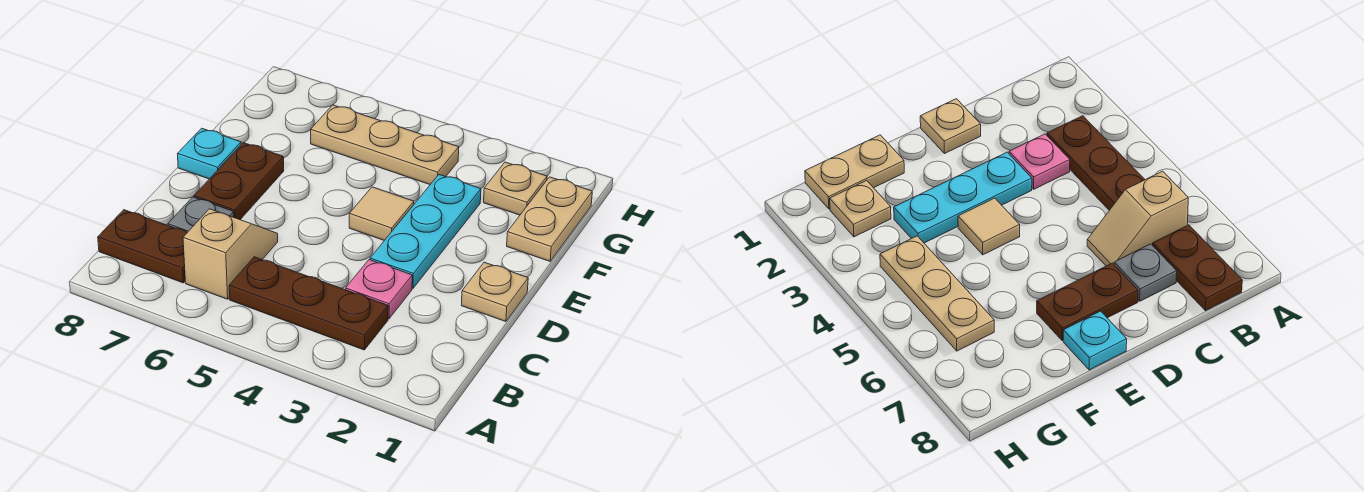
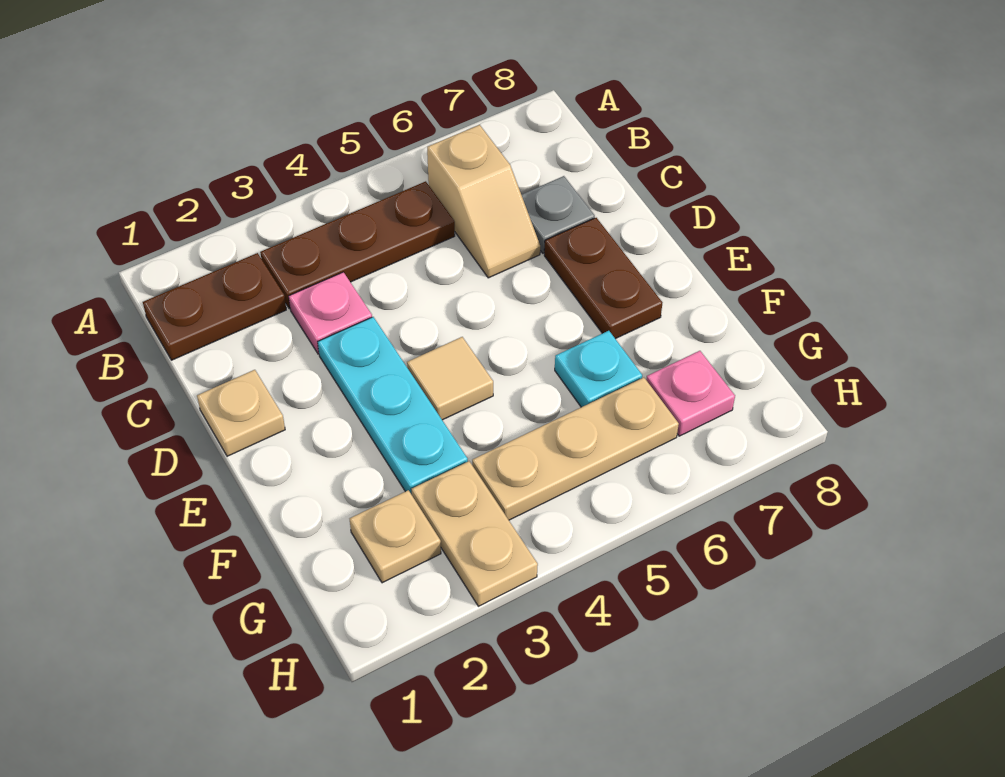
brown 1x2 plate [98,210,187,283] -> brown 1x2 plate moved to [143,253,286,360]
cyan 1x1 plate [177,128,241,179] -> cyan 1x1 plate moved to [555,331,642,407]
tan 1x2 plate [507,177,592,261] -> tan 1x2 plate moved to [412,461,538,606]
none -> pink 1x1 plate [646,351,735,436]

